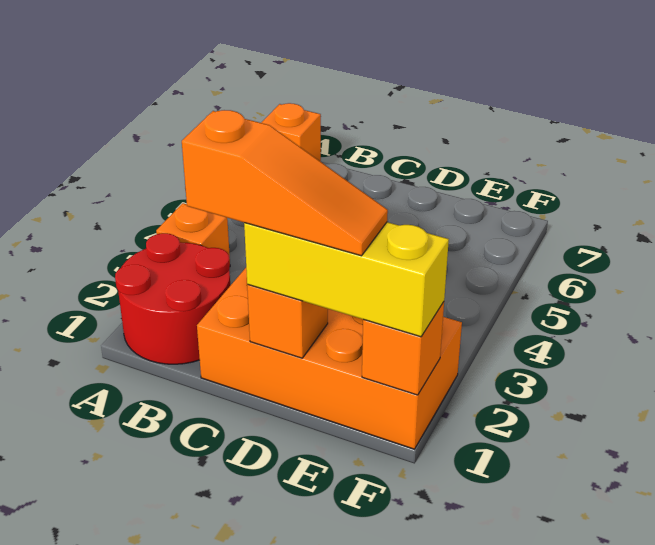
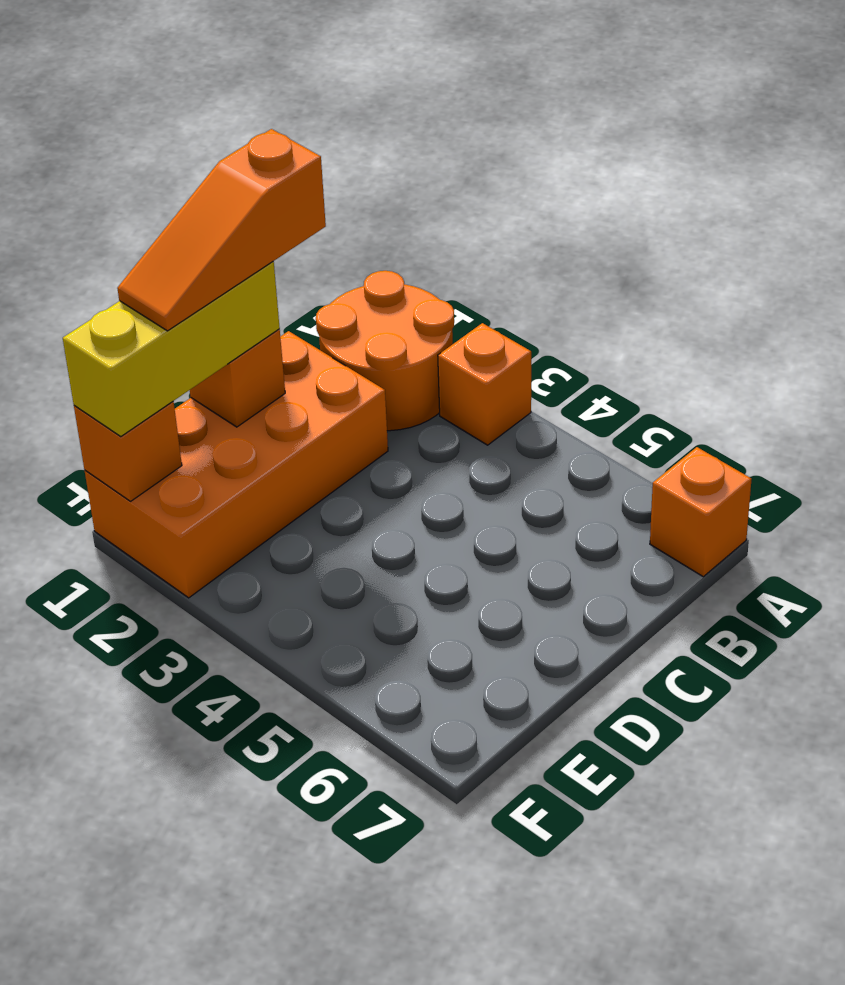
red 2x2 round brick [115,233,230,364] -> orange 2x2 round brick [316,271,454,431]

